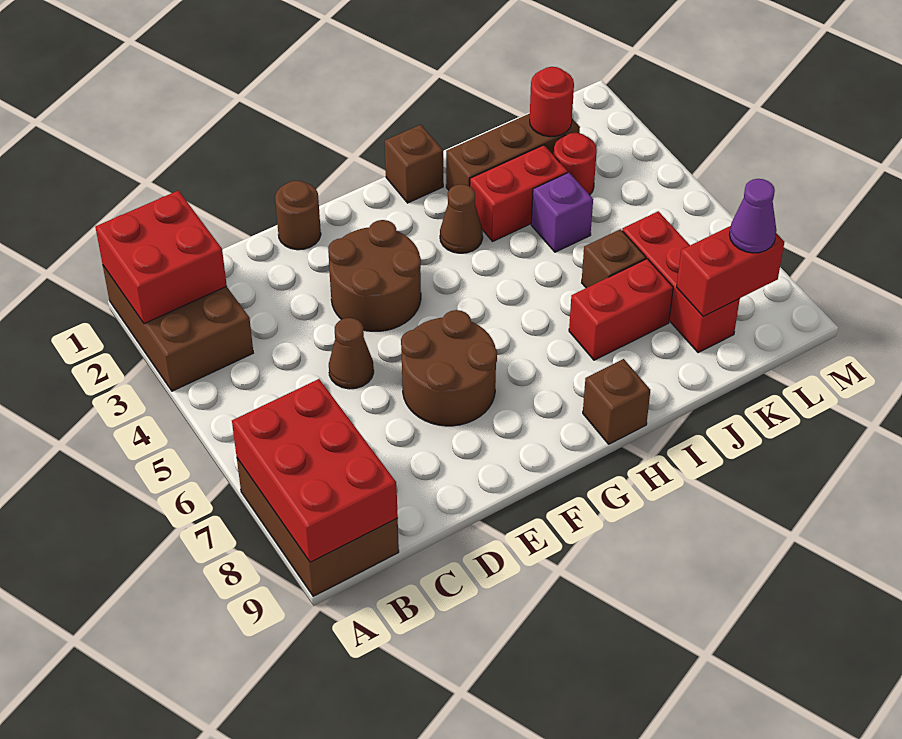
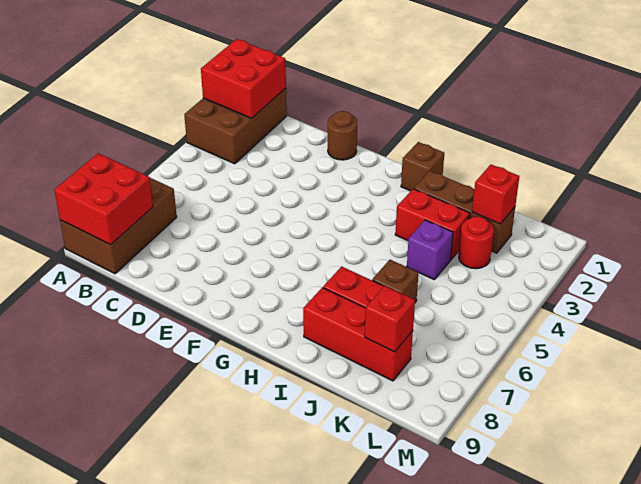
red 2x3 brick [232,379,398,562] -> red 2x2 brick [54,153,153,245]
brown 1x1 cone [329,318,374,389] -> none
brown 2x2 round brick [328,220,421,331] -> none
brown 2x2 round brick [401,310,497,426] -> none
brown 1x1 cone [440,184,483,253] -> none
brown 1x1 brick [583,359,650,444] -> none
red 1x1 round brick [530,67,574,137] -> red 1x1 brick [472,165,519,224]
red 1x3 brick [622,211,740,353] -> red 1x3 brick turned to [303,287,413,381]
red 1x2 brick [677,226,784,316] -> red 1x1 brick [365,286,415,352]
purple 1x1 cone [729,179,776,253] -> none

